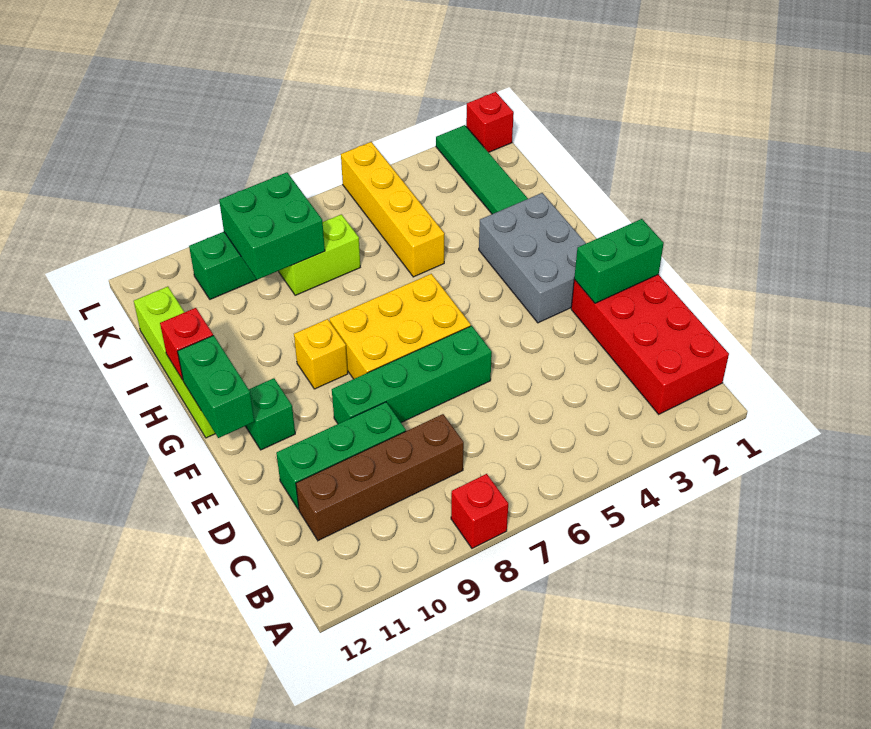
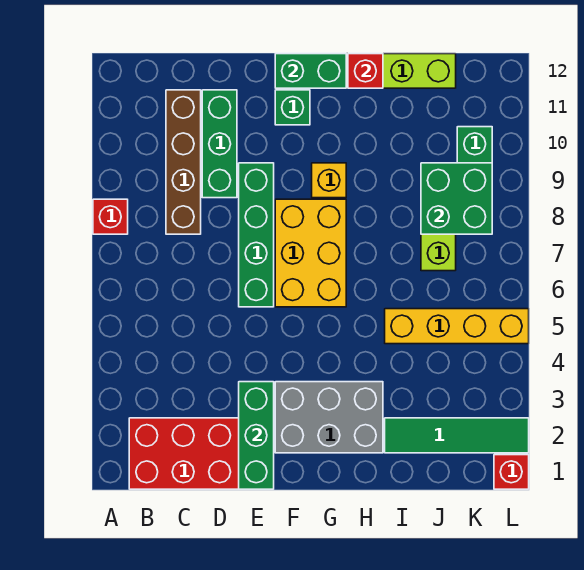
green 1x2 brick [574,219,664,303] -> green 1x3 brick [239,382,274,489]

